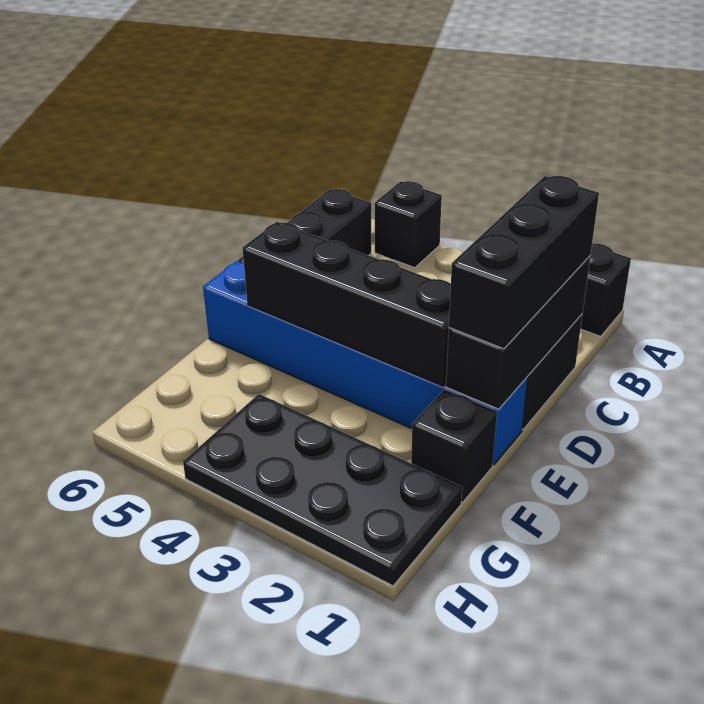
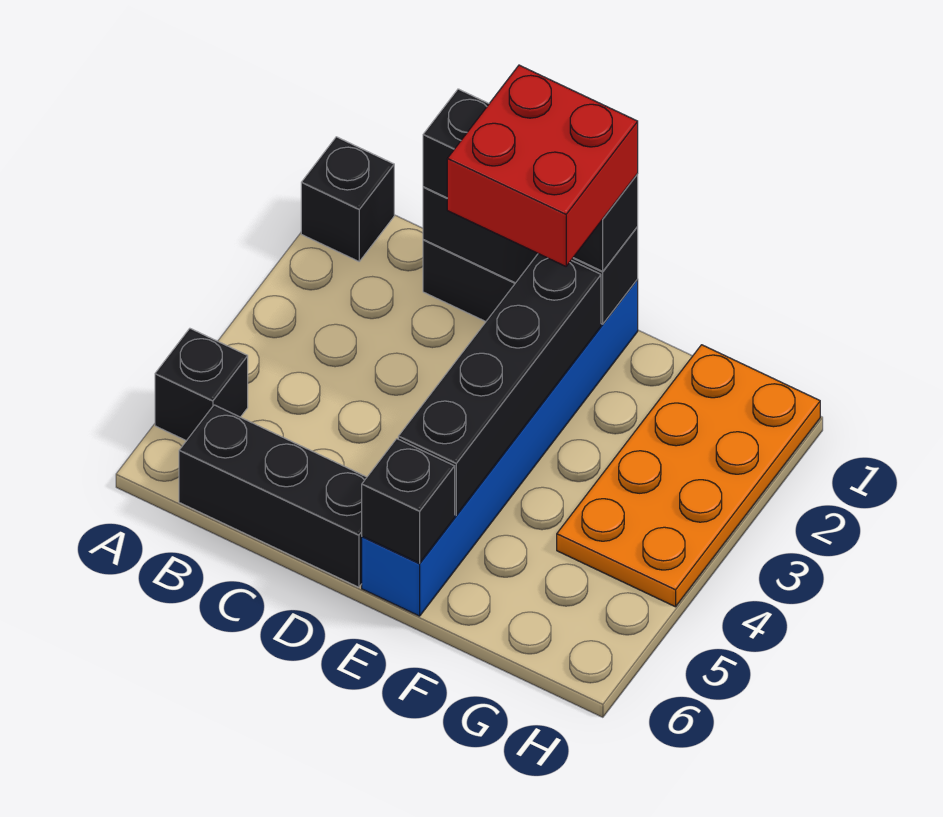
none -> red 2x2 brick [447,65,638,266]
black 1x1 brick [411,390,497,502] -> black 1x1 brick moved to [362,439,455,563]
black 2x4 plate [183,394,462,586] -> orange 2x4 plate [557,345,820,607]

